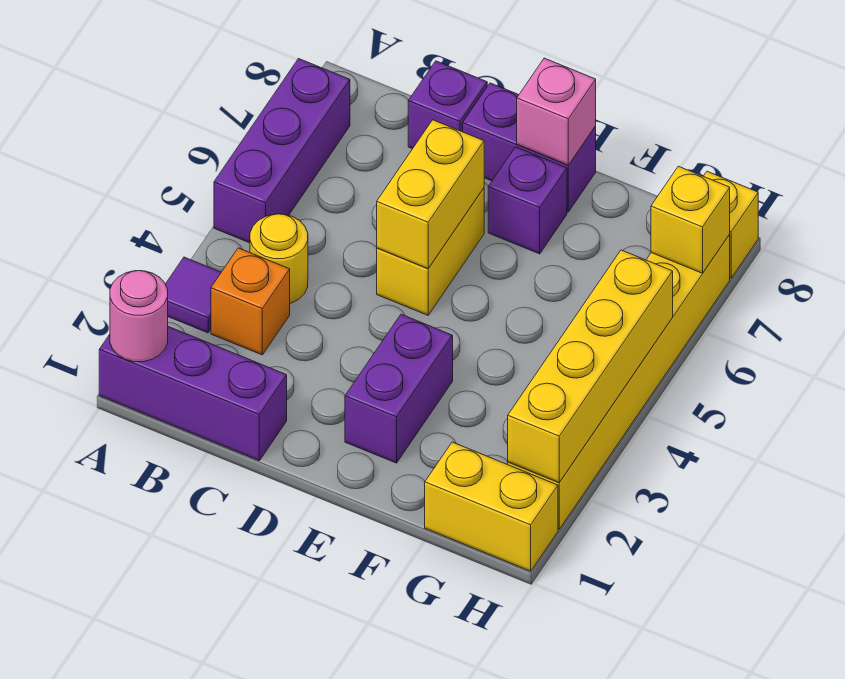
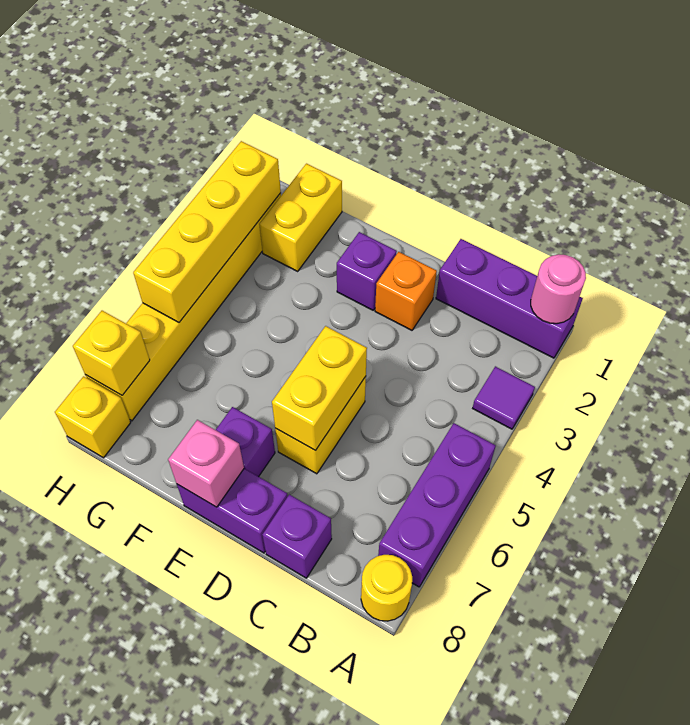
orange 1x1 brick [211,248,290,355] -> orange 1x1 brick moved to [375,252,437,330]
yellow 1x1 round brick [250,214,308,303] -> yellow 1x1 round brick moved to [361,555,412,621]
purple 1x2 brick [345,314,453,463] -> purple 1x1 brick [337,232,397,310]
yellow 1x2 brick [425,442,558,571] -> yellow 1x2 brick turned to [259,164,342,271]

